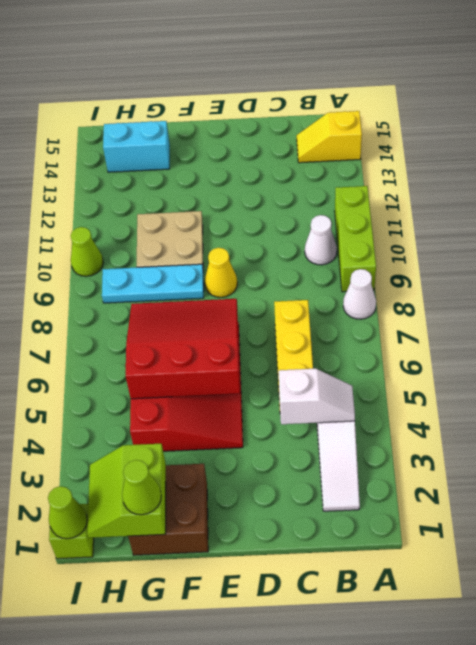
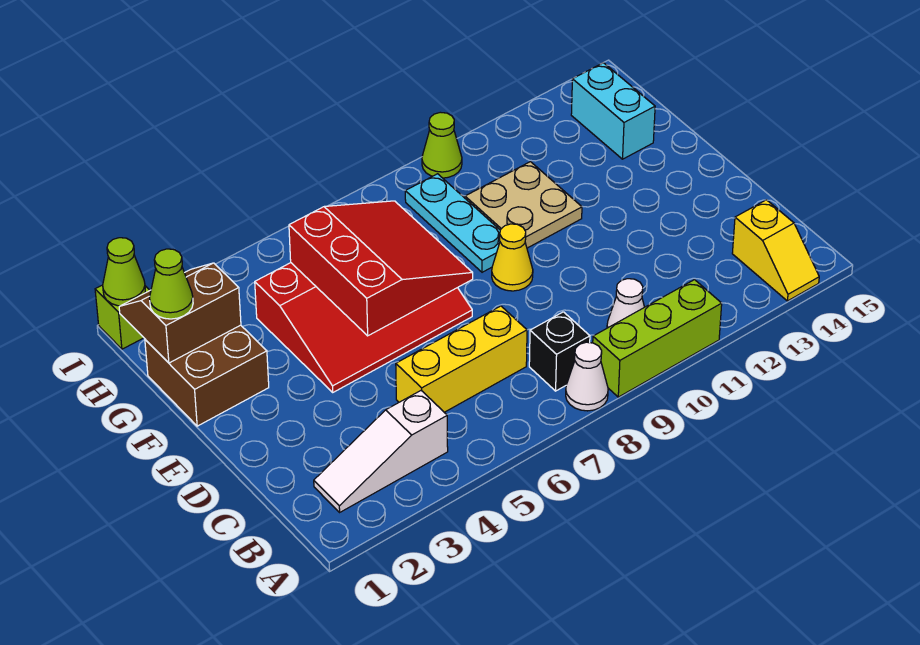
yellow 1x2 slope [297,111,362,163] -> yellow 1x2 slope turned to [732,200,819,301]
white 1x2 slope [279,369,355,424] -> none
none -> black 1x1 brick [529,312,590,391]
lime 2x2 slope [87,444,166,538] -> brown 2x2 slope [119,263,241,363]

